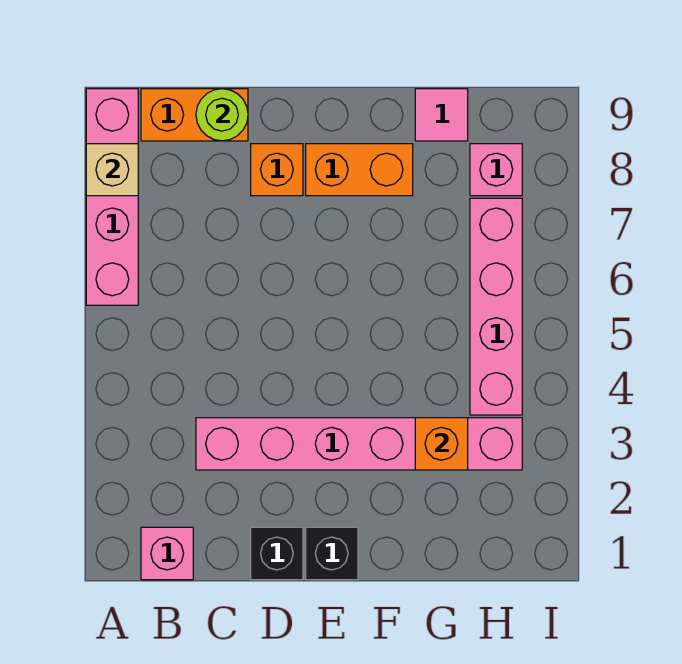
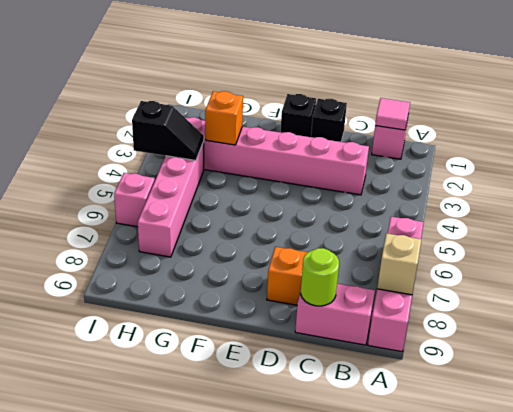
orange 1x2 brick [141,89,248,141] -> pink 1x2 brick [295,284,375,345]
orange 1x2 brick [306,144,413,196] -> none
pink 1x1 tile [415,89,468,141] -> pink 1x1 tile moved to [375,98,410,130]
none -> black 1x2 slope [132,101,204,160]
pink 1x1 brick [470,144,522,196] -> pink 1x1 brick moved to [114,173,155,227]

